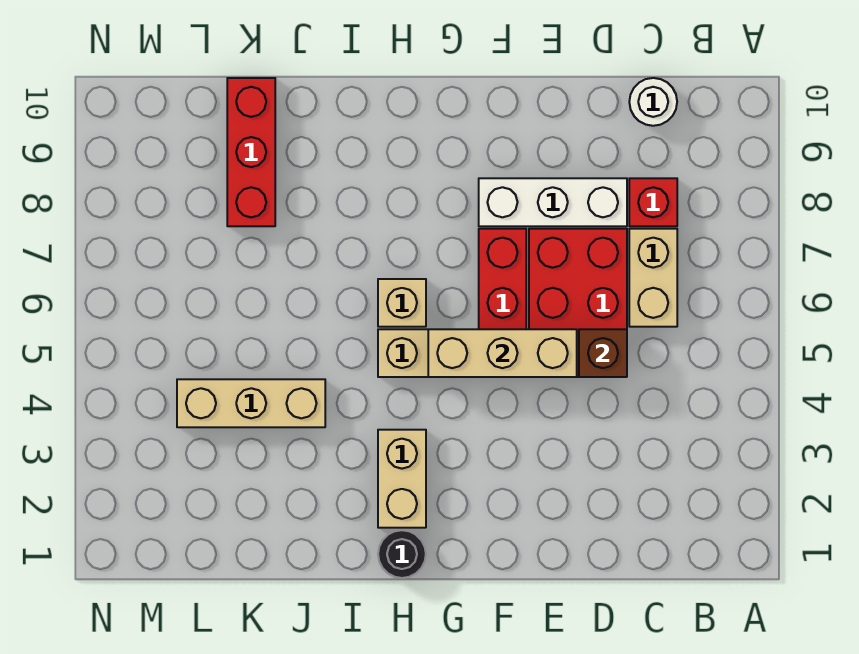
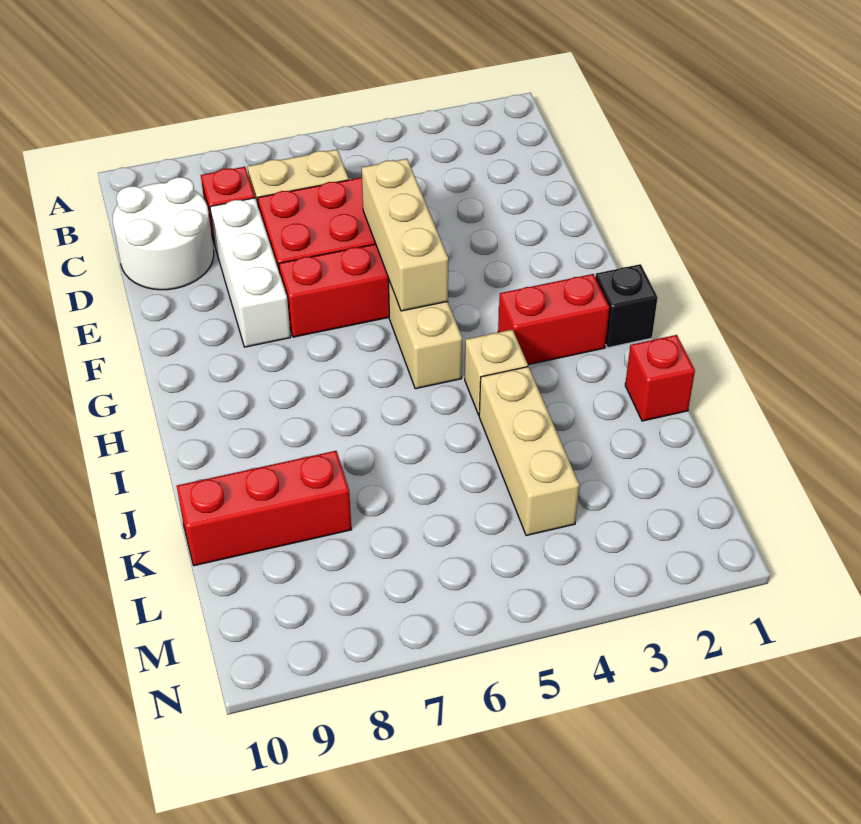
white 1x1 round brick [629,78,677,126] -> white 2x2 round brick [113,177,214,290]
brown 1x1 brick [579,329,627,377] -> none
black 1x1 round brick [378,530,426,578] -> black 1x1 brick [595,264,658,348]
tan 1x2 brick [378,430,426,528] -> red 1x2 brick [498,274,610,365]
tan 1x1 brick [378,279,426,327] -> tan 1x1 brick moved to [465,330,528,415]
none -> red 1x1 brick [625,335,695,421]

